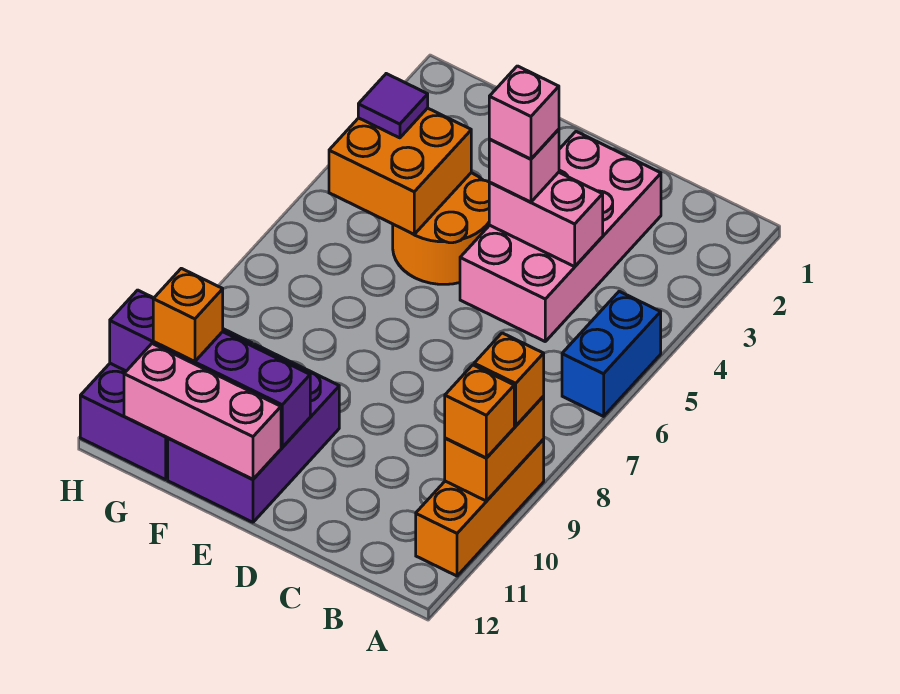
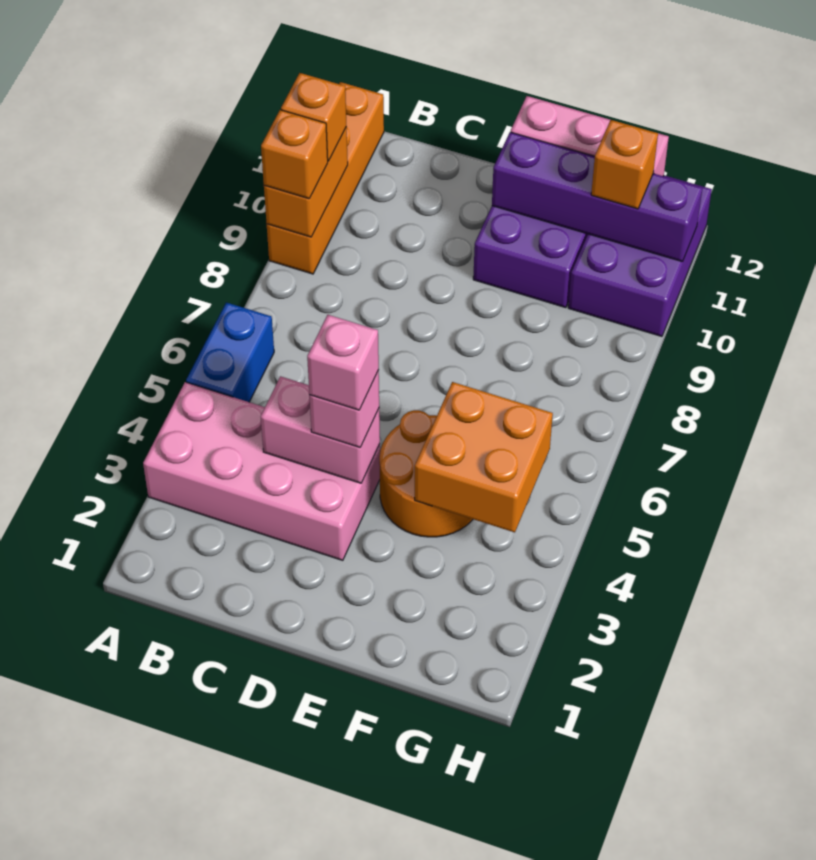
orange 1x3 brick [416,440,544,576] -> orange 1x4 brick [267,82,384,274]
pink 2x4 brick [460,132,661,341] -> pink 2x4 brick turned to [143,382,380,560]
purple 1x1 tile [358,74,428,138] -> none

